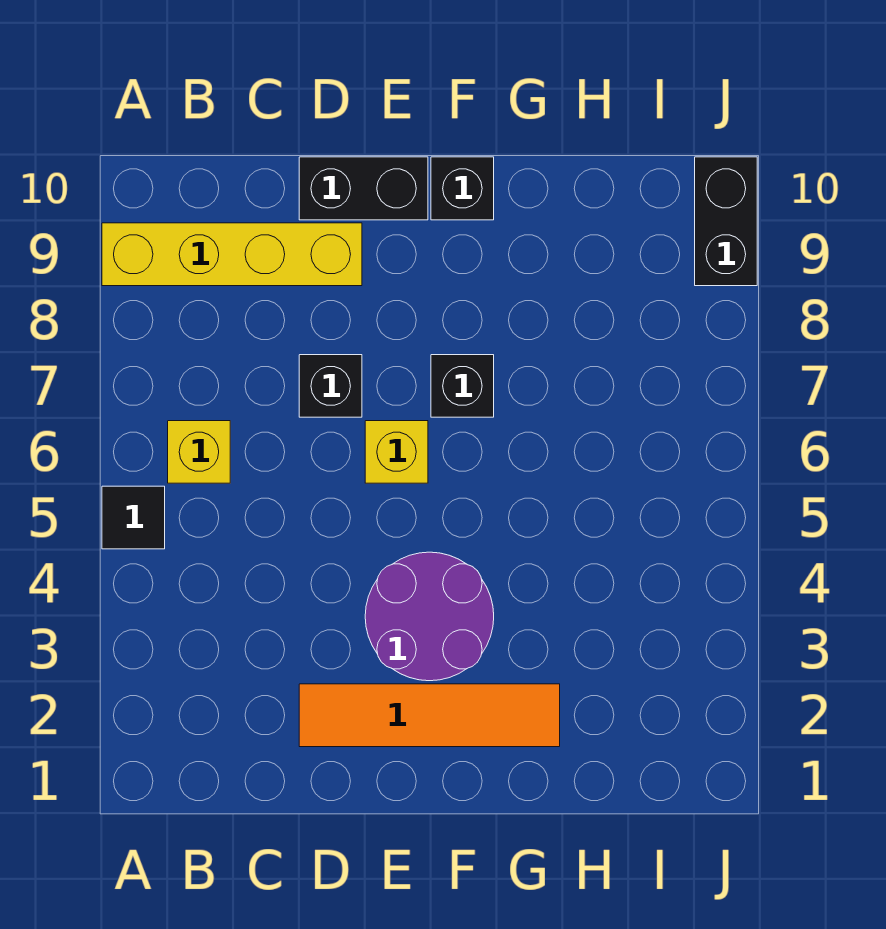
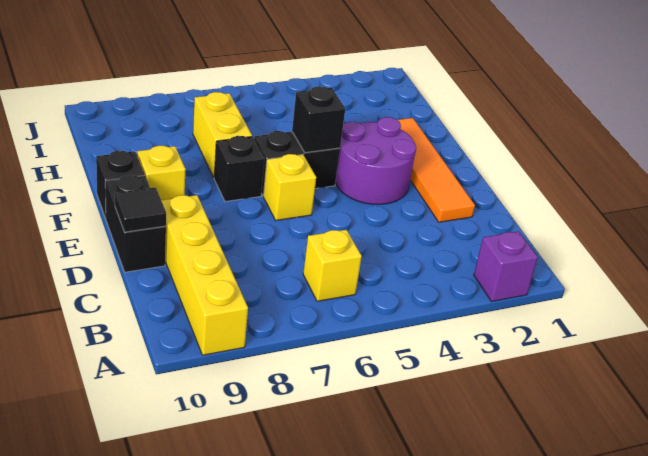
none -> purple 1x1 brick [474,231,538,301]
black 1x1 tile [102,486,165,549] -> black 1x1 tile moved to [115,187,166,232]
black 1x1 brick [299,355,362,417] -> black 1x1 brick moved to [292,86,345,153]
none -> yellow 1x1 brick [137,146,186,200]
none -> yellow 1x2 brick [193,92,252,177]
black 1x2 brick [695,157,757,286] -> black 1x2 brick moved to [254,131,340,196]

